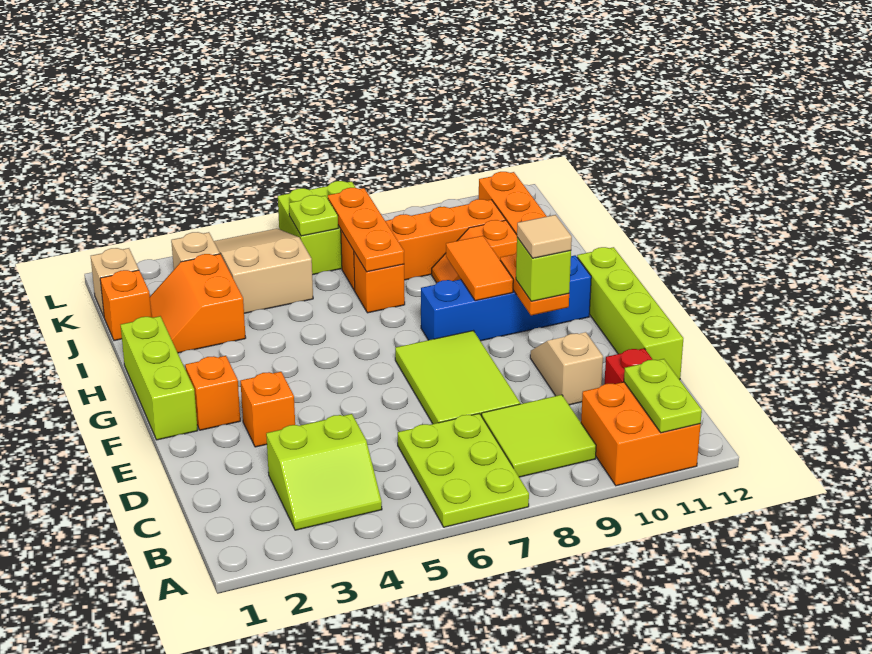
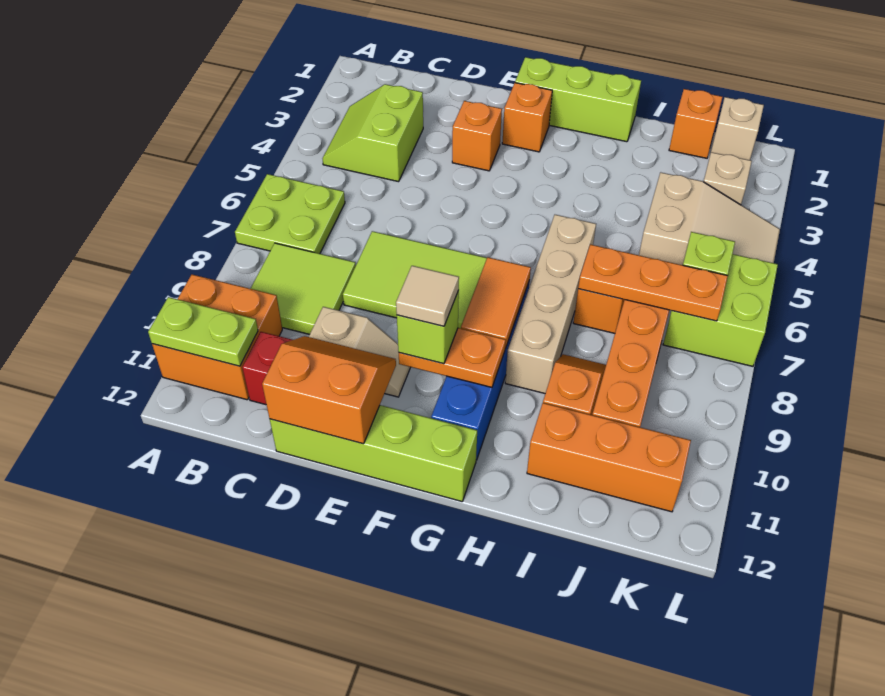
lime 2x3 plate [398,413,529,527] -> lime 2x2 plate [235,174,345,254]
orange 1x2 tile [446,236,513,301] -> orange 1x2 tile turned to [461,257,531,349]
none -> tan 1x4 brick [505,215,596,393]
orange 2x2 slope [150,254,246,353] -> orange 2x2 slope moved to [262,336,396,444]

